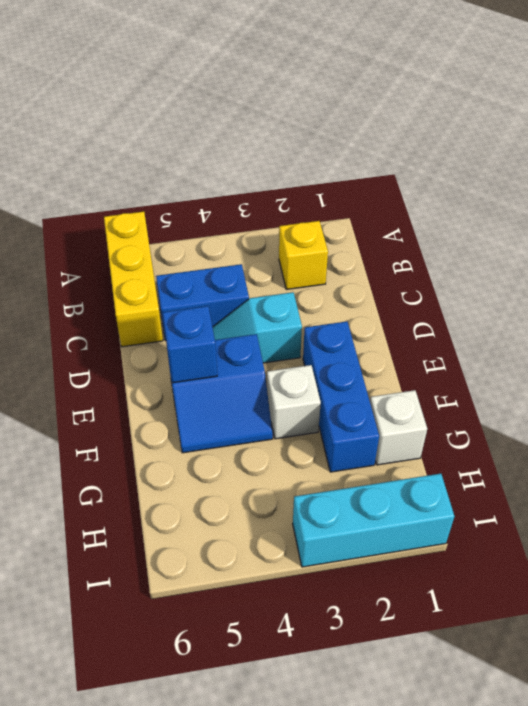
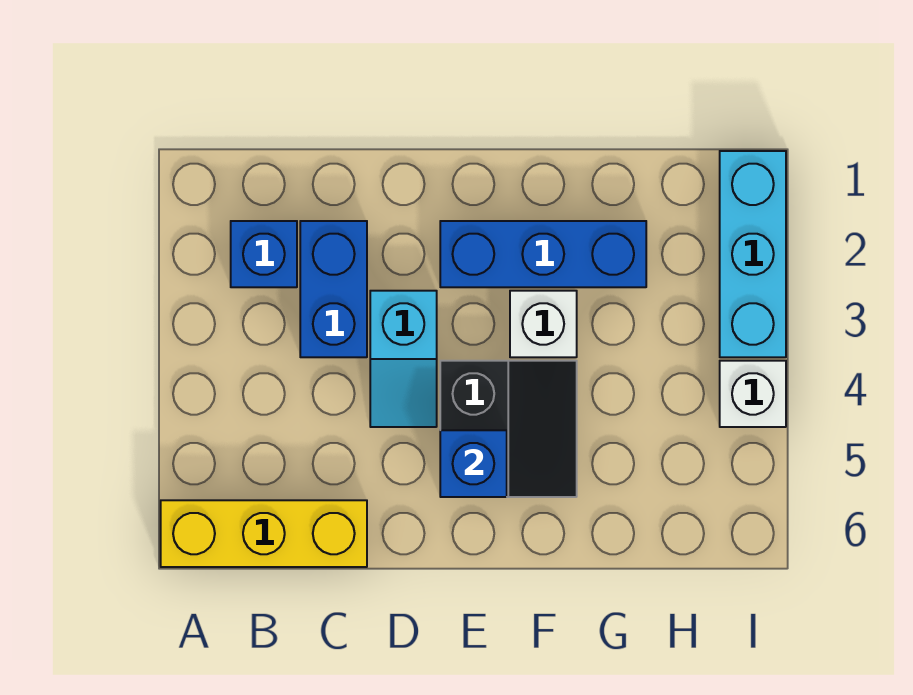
yellow 1x1 brick [279,221,328,289] -> blue 1x1 brick [231,221,297,287]
blue 1x2 brick [156,264,249,341] -> blue 1x2 brick moved to [300,221,367,357]
blue 2x2 slope [168,334,273,453] -> black 2x2 slope [440,361,577,497]
white 1x1 brick [370,390,427,465] -> white 1x1 brick moved to [720,361,786,427]

